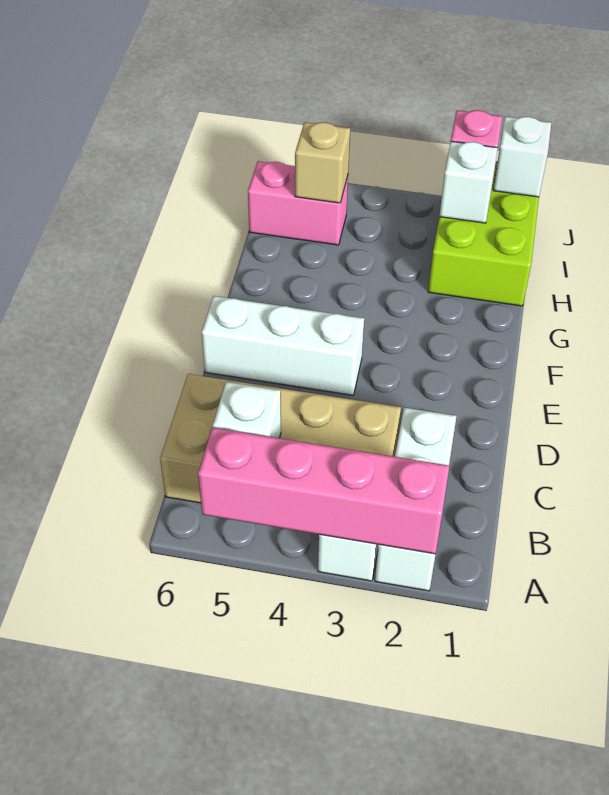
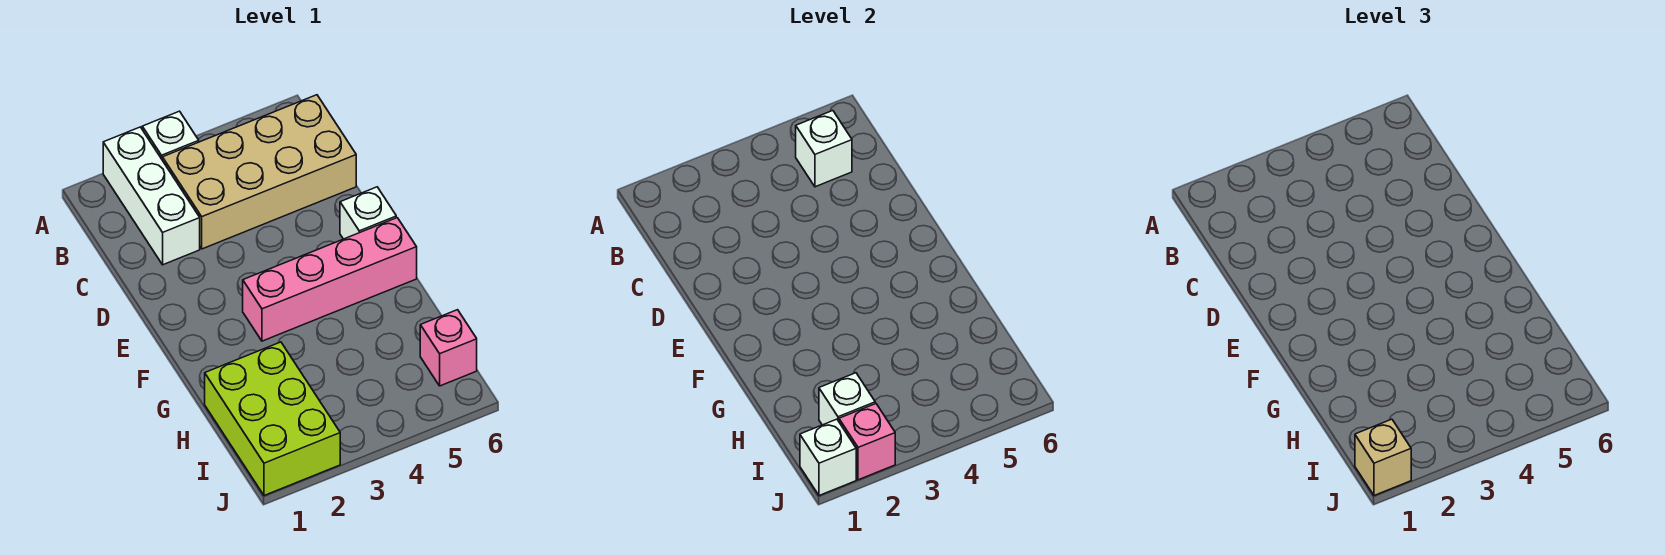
pink 1x4 brick [198,428,449,554] -> pink 1x4 brick moved to [243,218,417,341]
white 1x3 brick [202,296,364,395] -> white 1x1 brick [340,187,396,239]
pink 1x2 brick [248,161,348,245] -> pink 1x1 brick [420,310,477,386]
tan 1x1 brick [295,122,350,203] -> tan 1x1 brick moved to [1355,419,1411,496]

